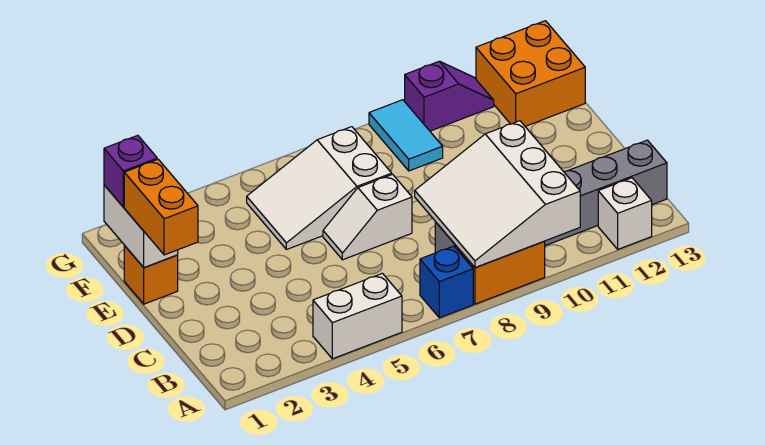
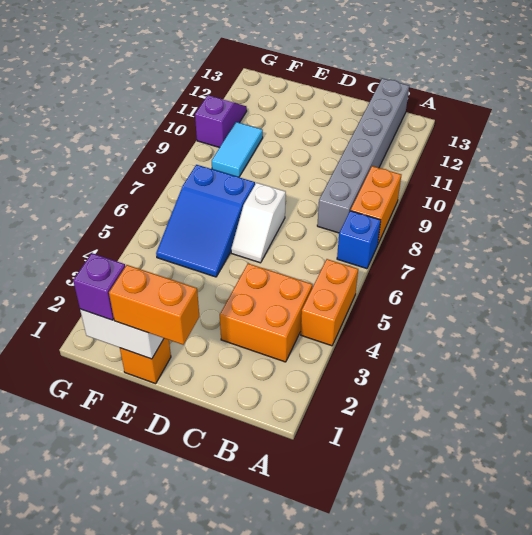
white 1x2 brick [313,273,402,359] -> orange 1x2 brick [301,259,358,346]
white 3x3 slope [415,121,580,268] -> none
white 1x1 brick [598,178,652,249] -> none
white 2x3 slope [247,127,392,250] -> blue 2x3 slope [156,165,255,277]
cyan 1x2 tile [369,100,443,171] -> cyan 1x2 tile turned to [212,122,263,177]
orange 2x2 brick [476,21,585,126] -> orange 2x2 brick moved to [220,264,312,362]

